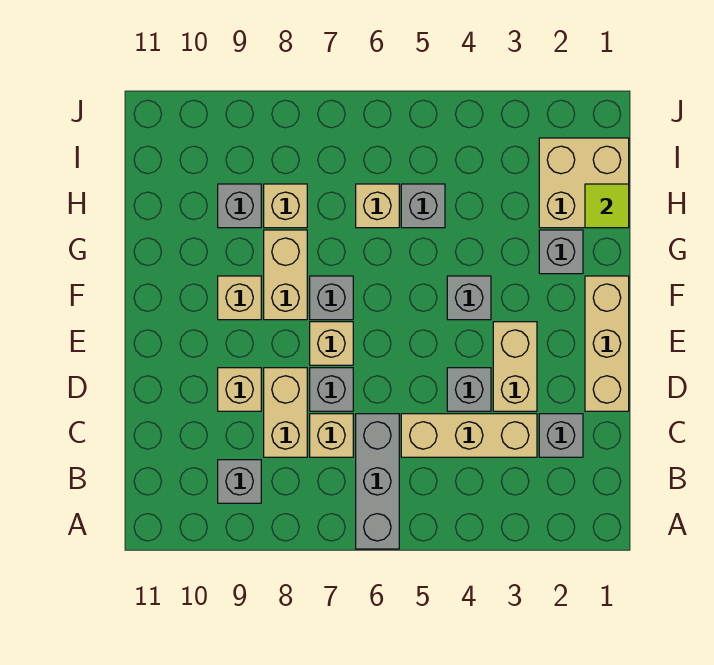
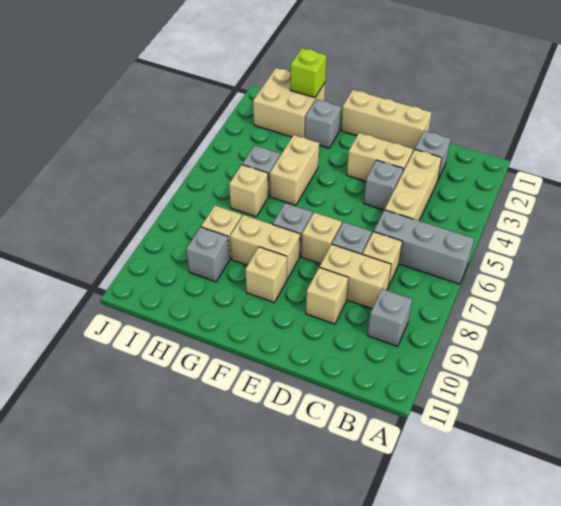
grey 1x1 brick [447,276,491,320] -> none
none -> tan 1x2 brick [270,135,319,205]
lime 1x1 tile [585,184,629,228] -> lime 1x1 brick [290,48,327,98]

